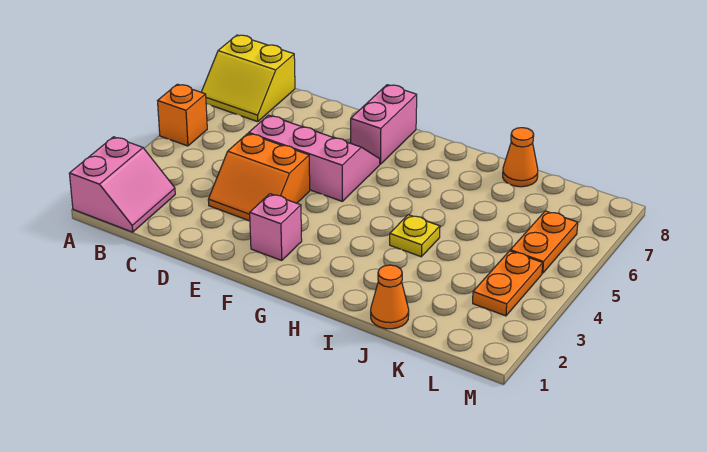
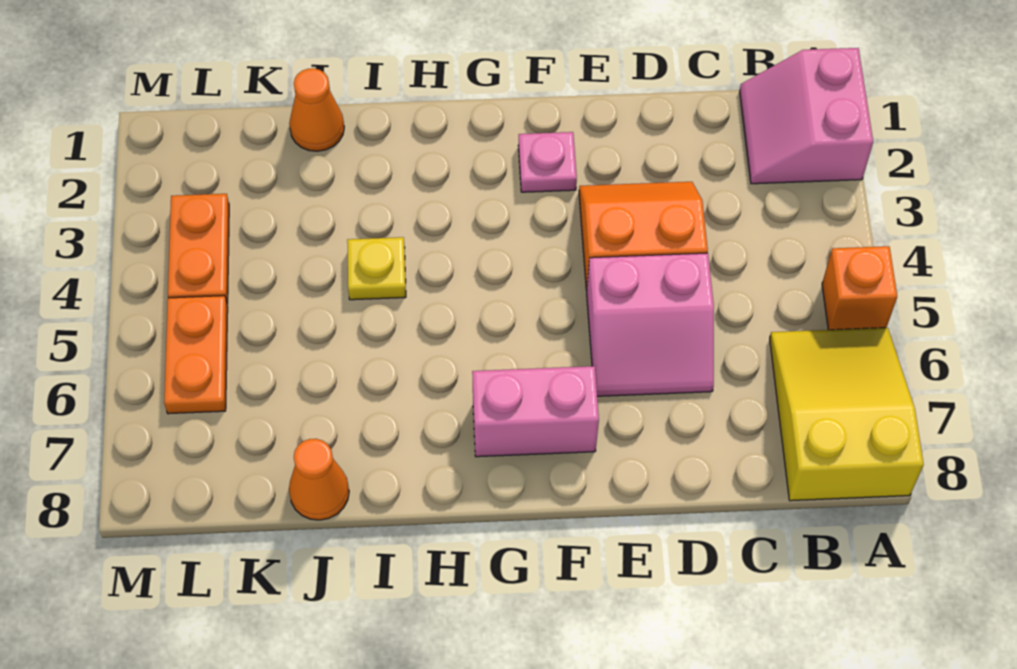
yellow 2x2 slope [201,35,295,122] -> yellow 2x3 slope [770,328,924,501]
pink 2x3 slope [249,115,380,201] -> pink 2x2 slope [587,253,714,396]
pink 1x1 brick [250,194,302,261] -> pink 1x1 plate [518,132,577,192]
pink 1x2 brick [351,85,417,164] -> pink 1x2 brick turned to [472,366,599,457]

